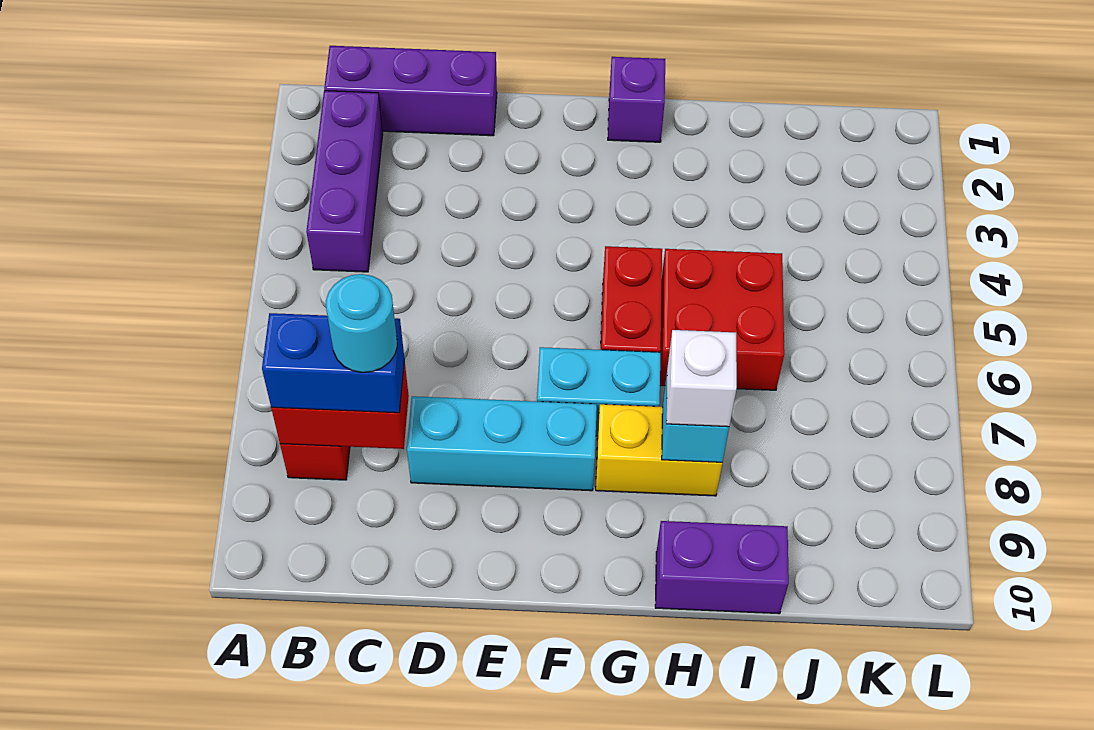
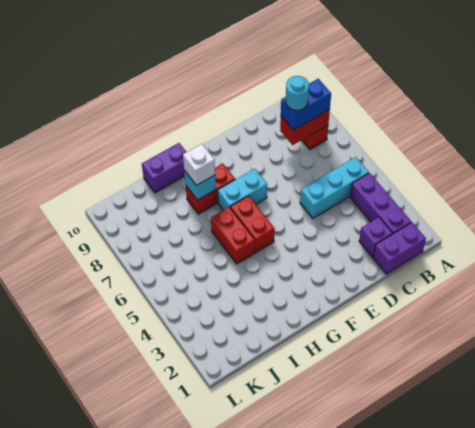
purple 1x3 brick [324,46,497,136] -> purple 1x2 brick [373,222,426,274]
cyan 1x3 brick [407,396,597,491] -> cyan 1x3 brick moved to [300,157,369,218]
purple 1x1 brick [608,57,665,142] -> purple 1x1 brick moved to [359,217,393,257]
yellow 1x2 brick [596,404,722,496] -> red 1x2 brick [186,164,235,214]
red 2x2 brick [660,249,784,390] -> red 1x2 brick [211,207,255,264]

